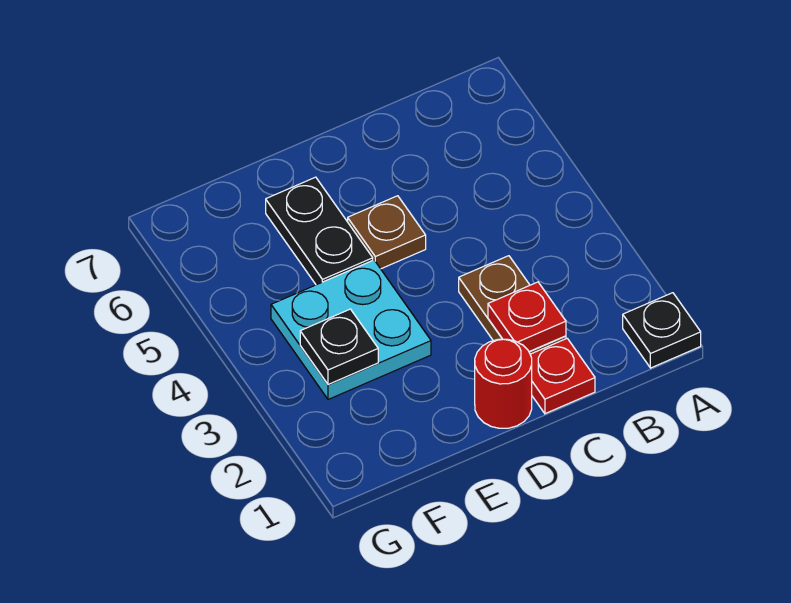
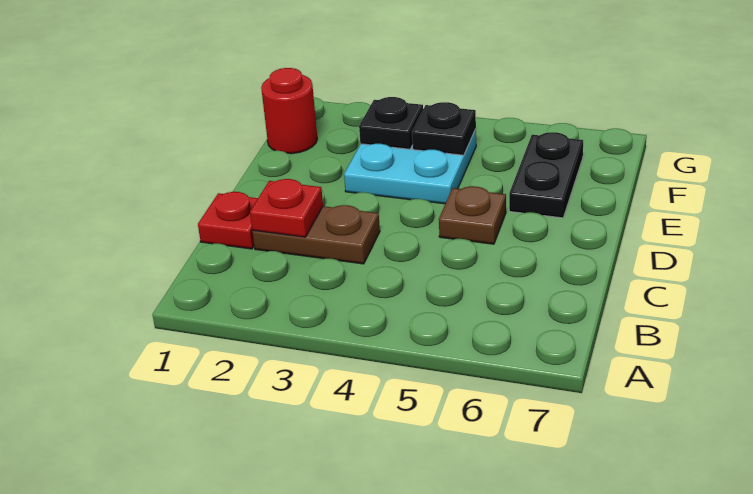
black 1x1 plate [623,293,701,368] -> black 1x1 plate moved to [412,102,476,155]
red 1x1 round brick [475,339,532,428] -> red 1x1 round brick moved to [261,68,317,154]
black 1x2 plate [266,177,373,285] -> black 1x2 plate turned to [509,132,583,218]

